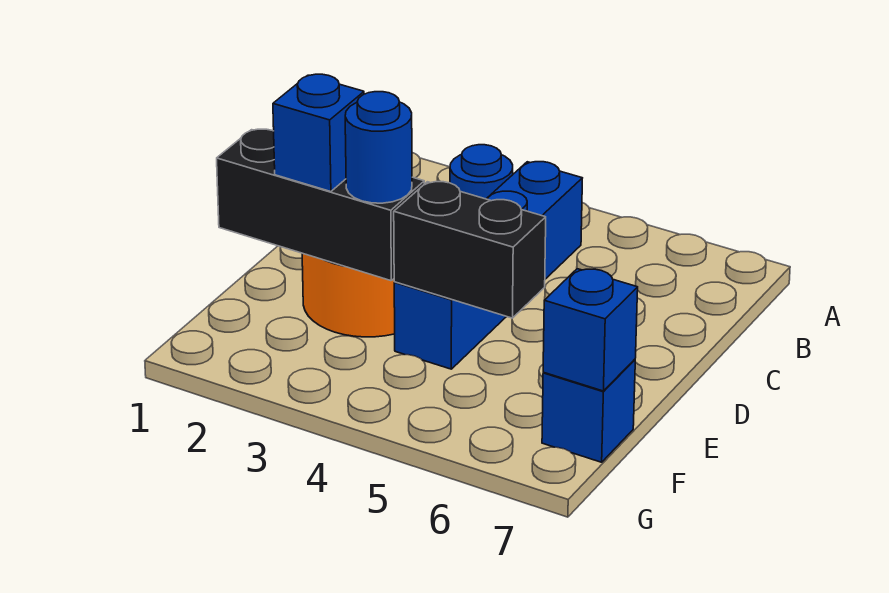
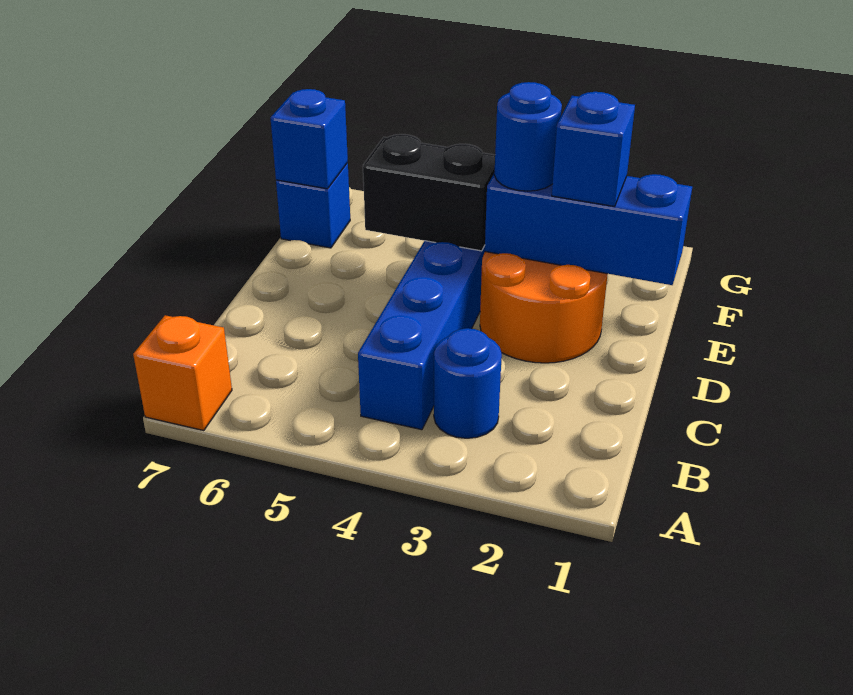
none -> orange 1x1 brick [133,315,232,431]
black 1x3 brick [217,129,424,281] -> blue 1x3 brick [485,174,692,285]

